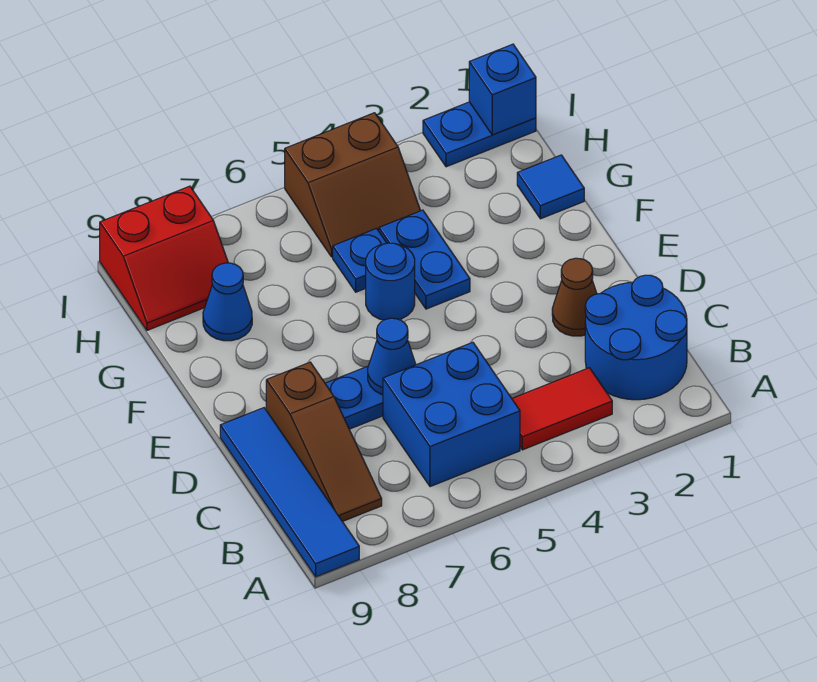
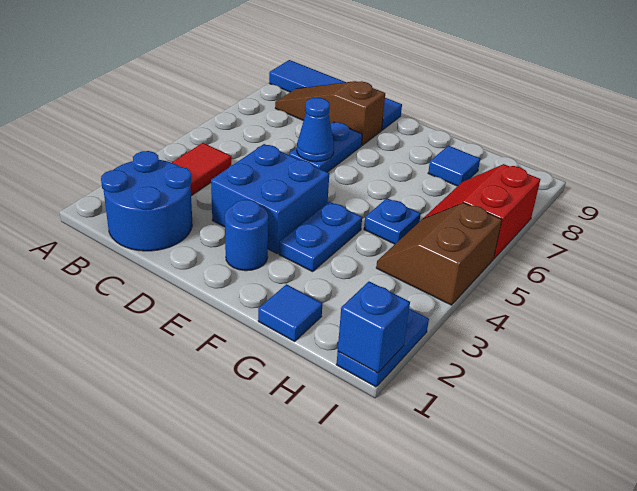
blue 2x2 brick [383,342,520,487] -> blue 2x2 brick moved to [211,144,329,253]
brown 1x1 cone [552,258,597,336] -> none
blue 1x2 plate [379,210,470,309] -> blue 1x2 plate turned to [279,202,362,272]
blue 1x1 round brick [366,243,415,320] -> blue 1x1 round brick moved to [225,200,268,271]
blue 1x1 cone [203,263,252,341] -> blue 1x1 tile [428,146,480,186]
red 2x2 slope [100,186,228,330] -> red 2x2 slope moved to [423,164,540,258]

